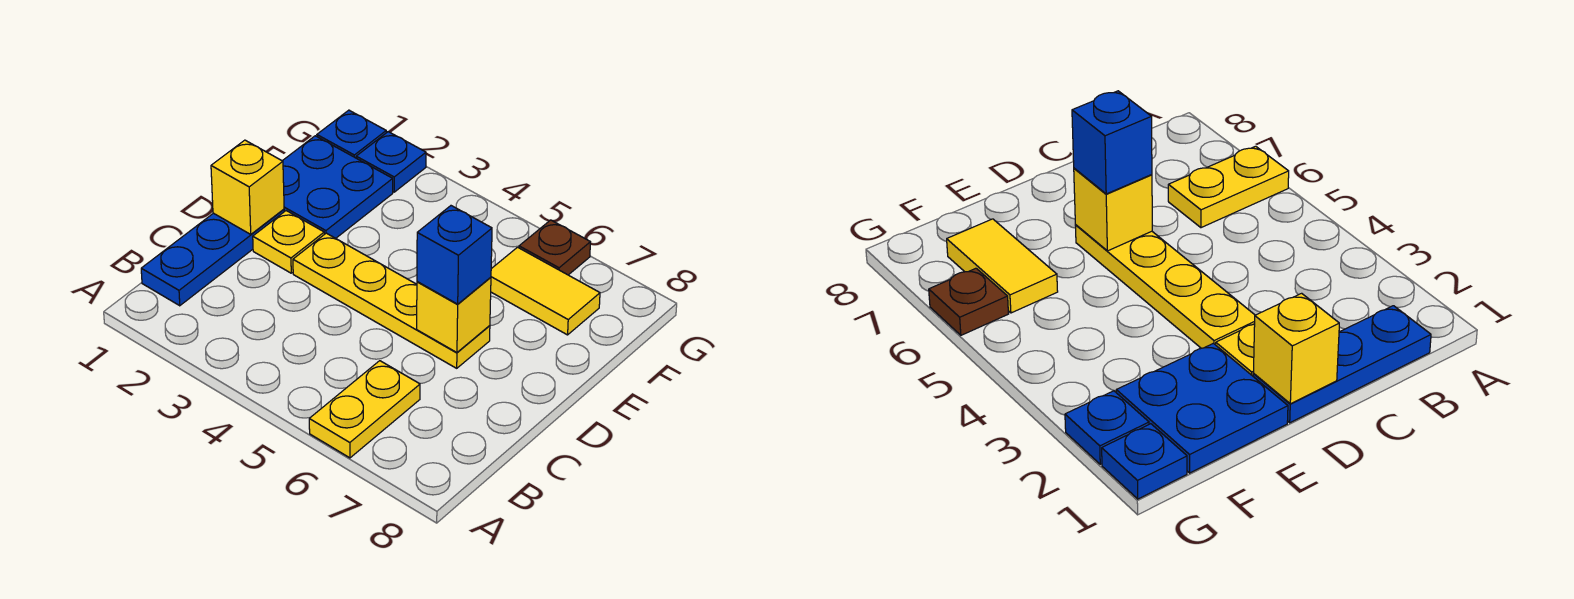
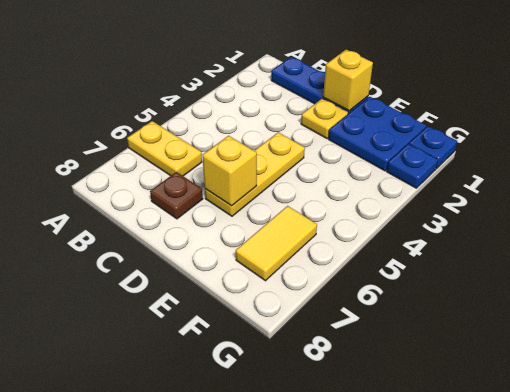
yellow 1x4 plate [293,233,490,368] -> yellow 1x3 plate [205,132,305,216]
blue 1x1 brick [417,206,492,304] -> none
brown 1x1 plate [519,220,590,275] -> brown 1x1 plate moved to [150,172,203,219]

